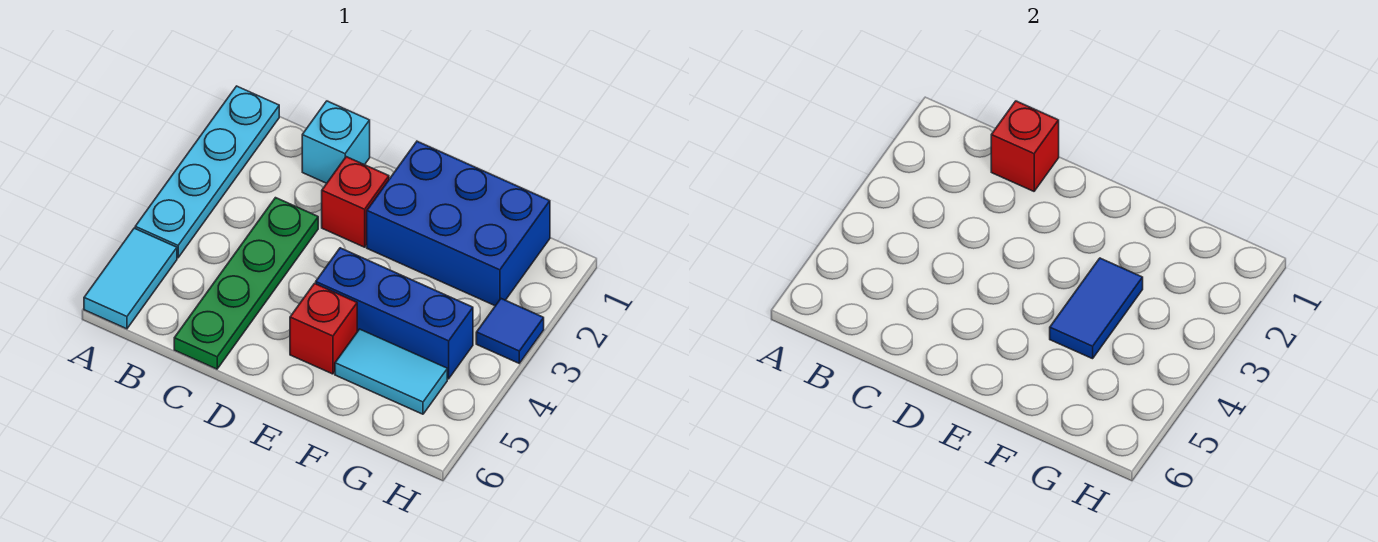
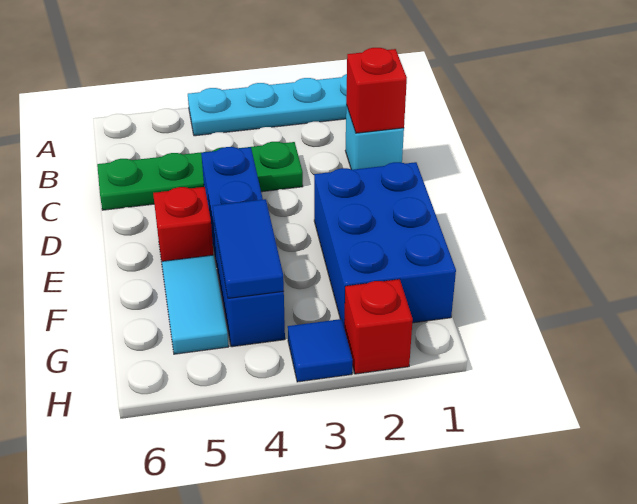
cyan 1x2 tile [84,228,177,329] -> none
red 1x1 brick [322,157,389,247] -> red 1x1 brick moved to [344,279,413,374]
blue 1x3 brick [316,248,473,379] -> blue 1x4 brick [201,147,285,347]
blue 1x2 tile [1050,258,1143,359] -> blue 1x2 tile turned to [213,199,284,298]

